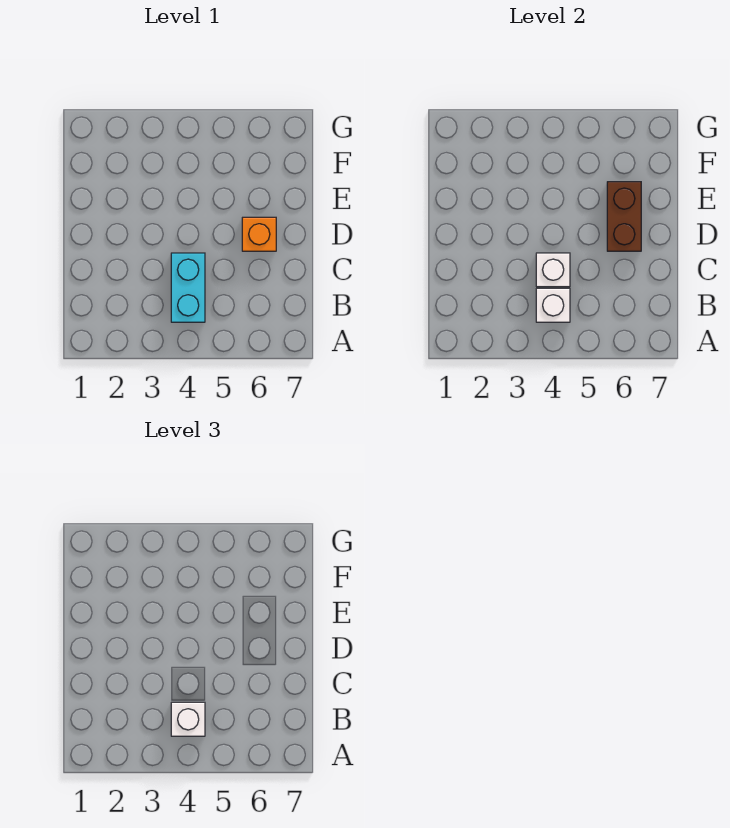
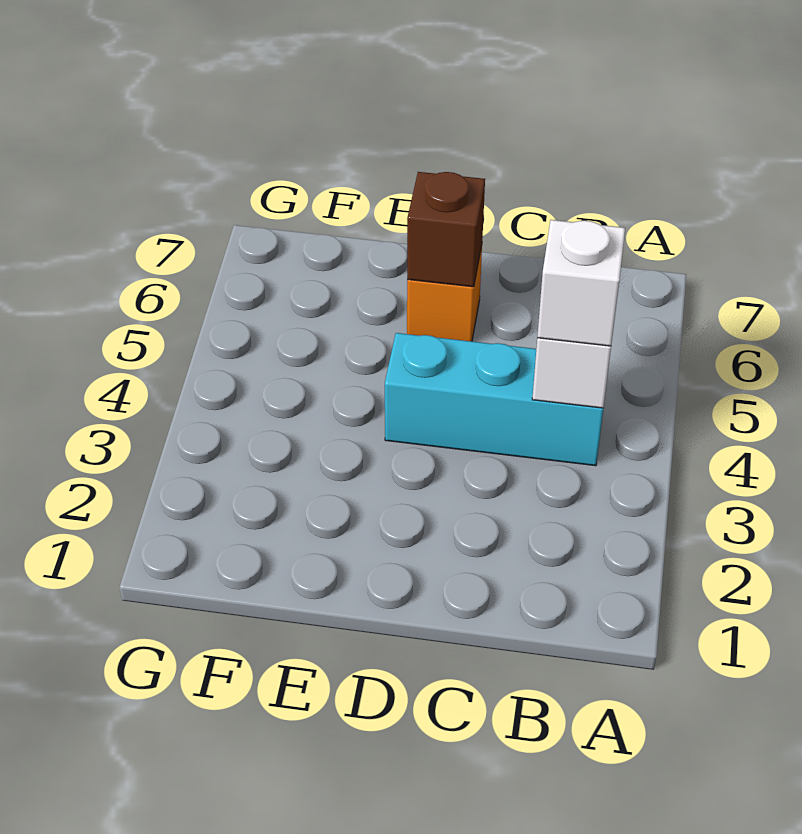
cyan 1x2 brick [171,253,205,322] -> cyan 1x3 brick [385,333,603,466]
white 1x1 brick [536,253,570,287] -> none
brown 1x2 brick [607,182,641,251] -> brown 1x1 brick [407,172,485,287]

